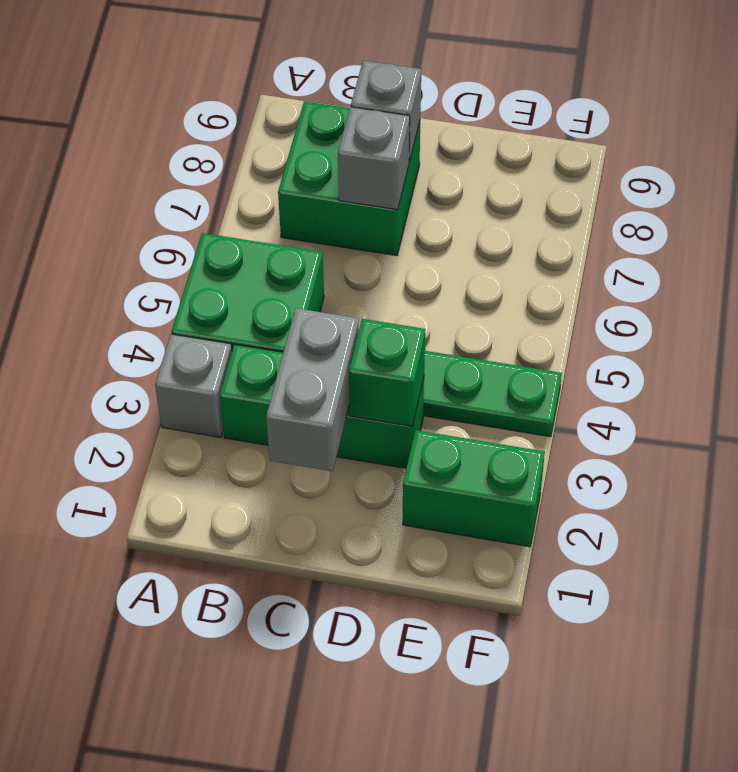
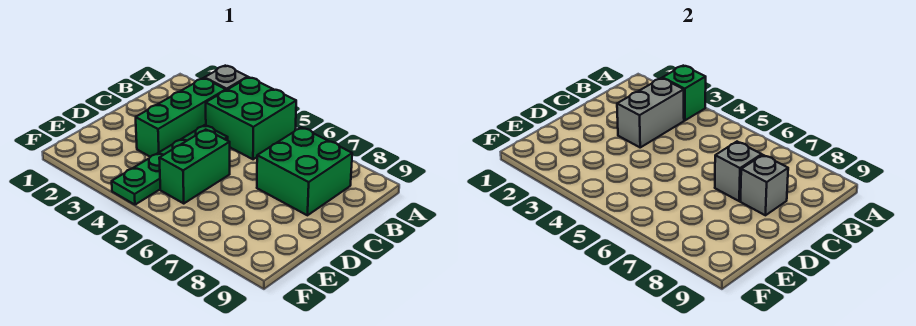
grey 1x2 brick [266,308,359,471] -> grey 1x2 brick turned to [617,78,684,147]
green 1x1 brick [349,319,425,426] -> green 1x1 brick moved to [662,66,706,121]
green 1x2 brick [403,430,545,547] -> green 1x2 brick moved to [159,130,230,204]

